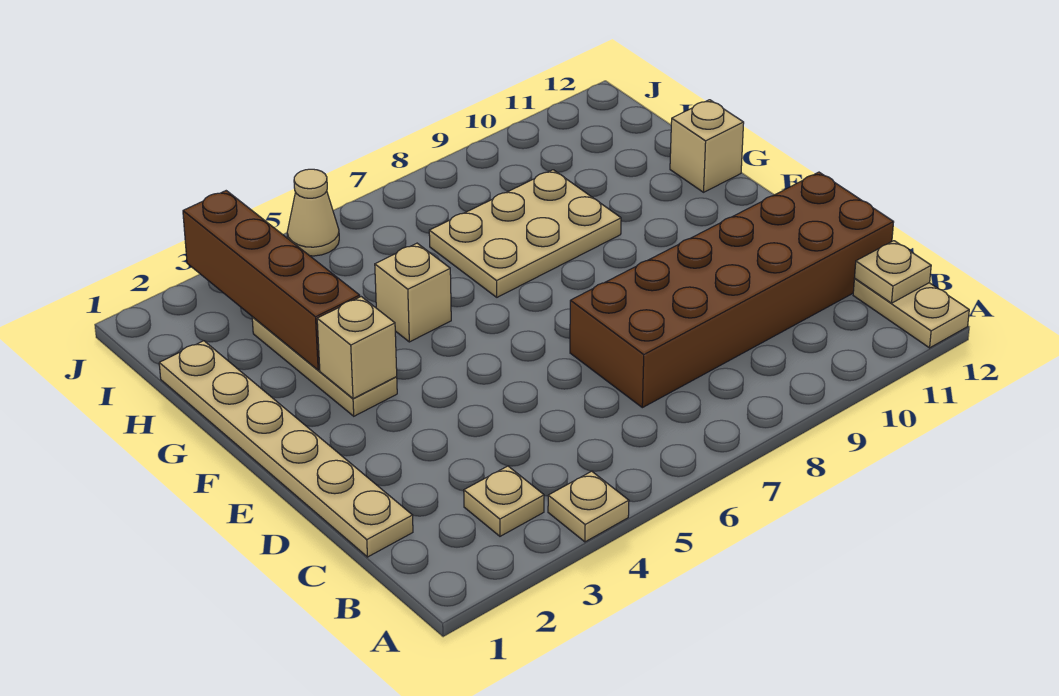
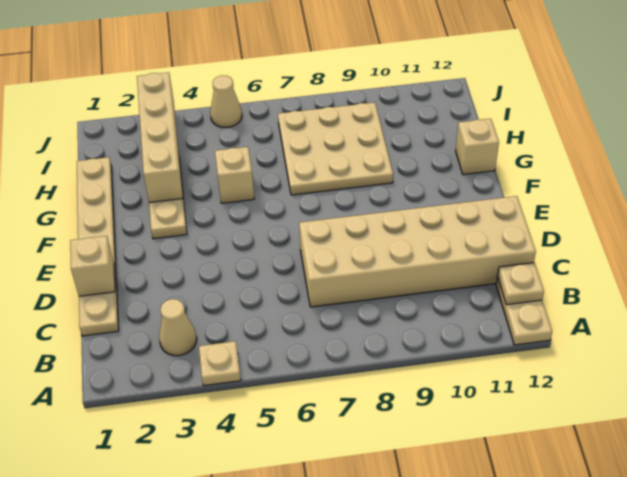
tan 1x1 plate [464,466,544,536] -> tan 1x1 cone [159,299,197,356]
brown 2x6 brick [570,172,894,408] -> tan 2x6 brick [299,196,536,307]
tan 1x1 brick [317,297,397,399] -> tan 1x1 brick moved to [70,236,115,296]
brown 1x4 brick [183,191,360,370] -> tan 1x4 brick [137,72,183,203]
tan 2x3 plate [429,170,621,297] -> tan 3x3 plate [278,102,393,195]

